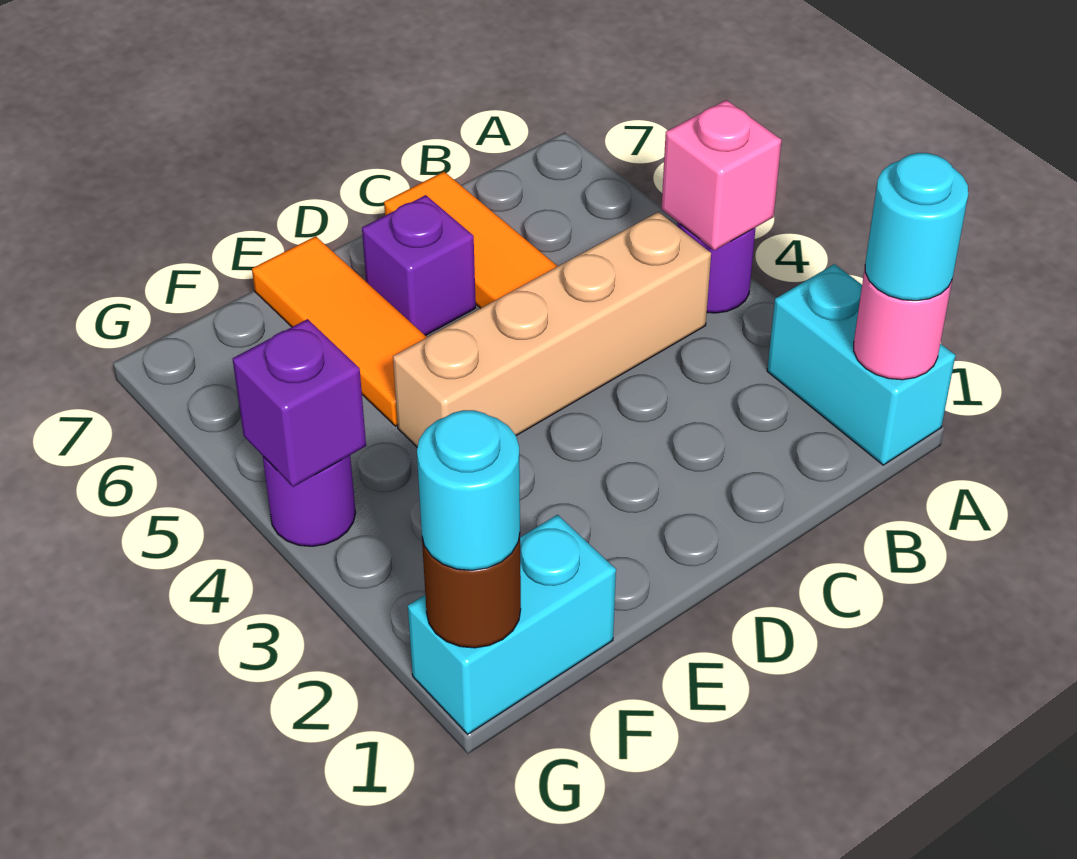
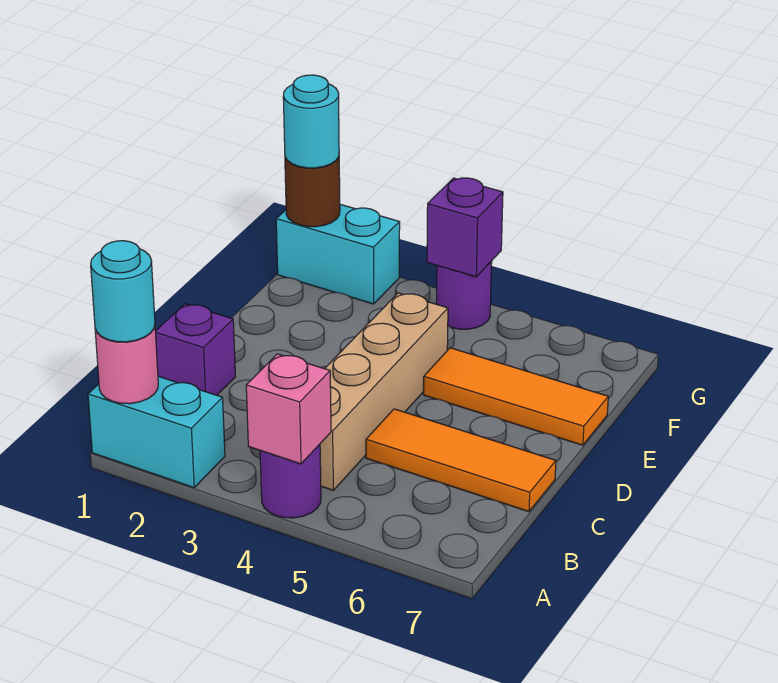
purple 1x1 brick [362,195,476,336] -> purple 1x1 brick moved to [155,304,236,395]
cyan 1x2 brick [408,515,616,734] -> cyan 1x2 brick turned to [276,204,400,304]

